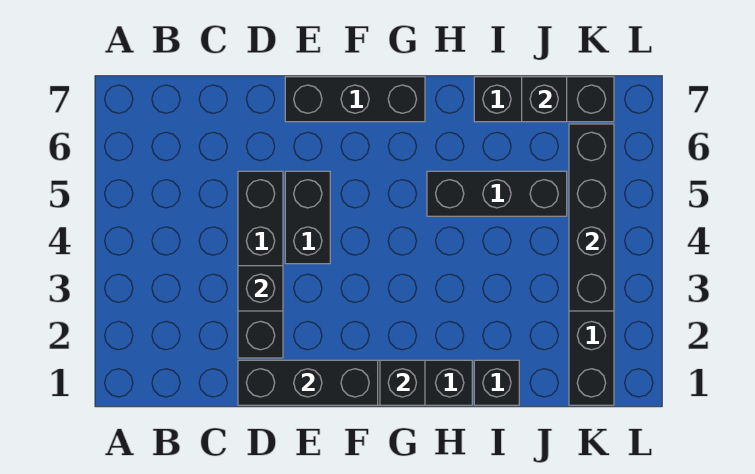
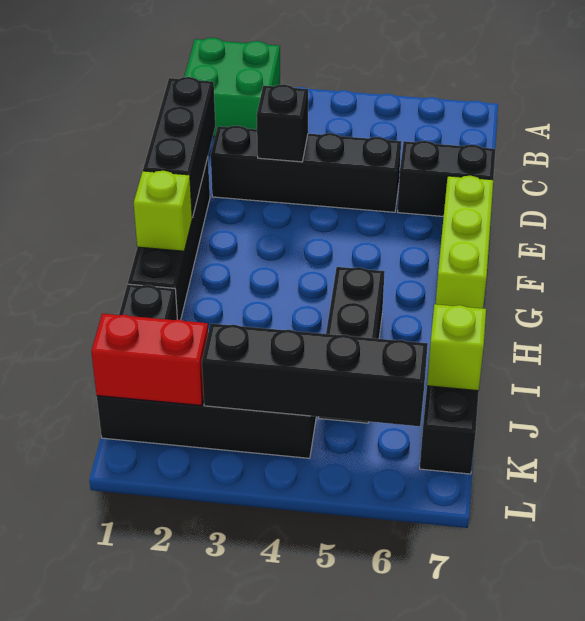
none -> green 2x2 brick [184,38,280,137]
black 1x2 brick [285,171,330,264] -> black 1x2 brick moved to [398,141,496,217]
black 1x3 brick [285,77,425,122] -> lime 1x3 brick [436,176,493,309]
black 1x1 brick [380,360,425,405] -> lime 1x1 brick [134,171,193,251]
black 1x1 brick [522,77,567,122] -> lime 1x1 brick [427,304,486,391]
none -> red 1x2 brick [91,314,208,406]

